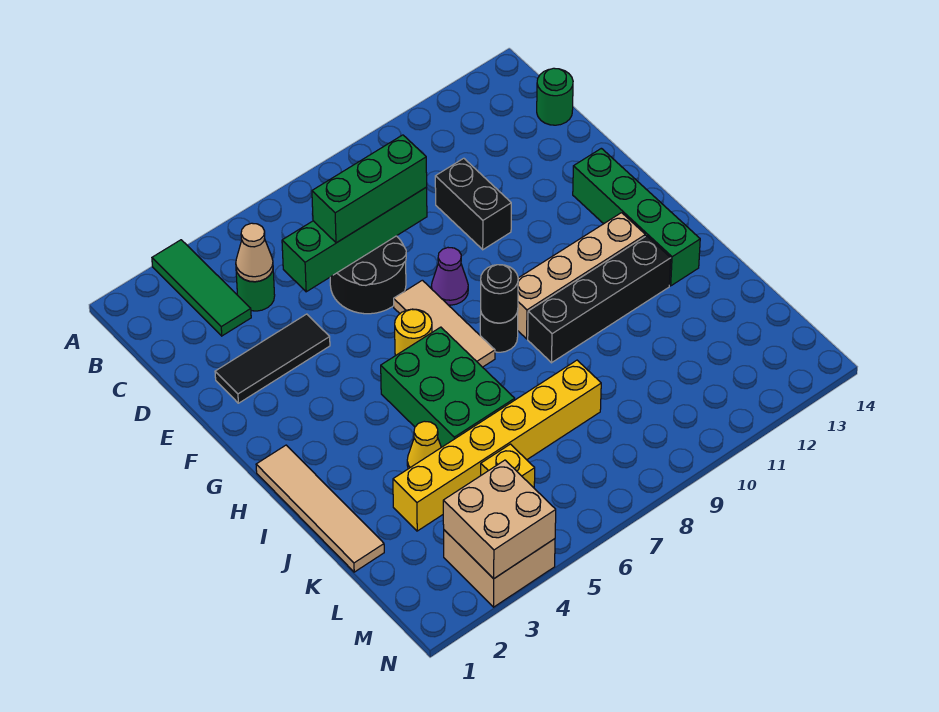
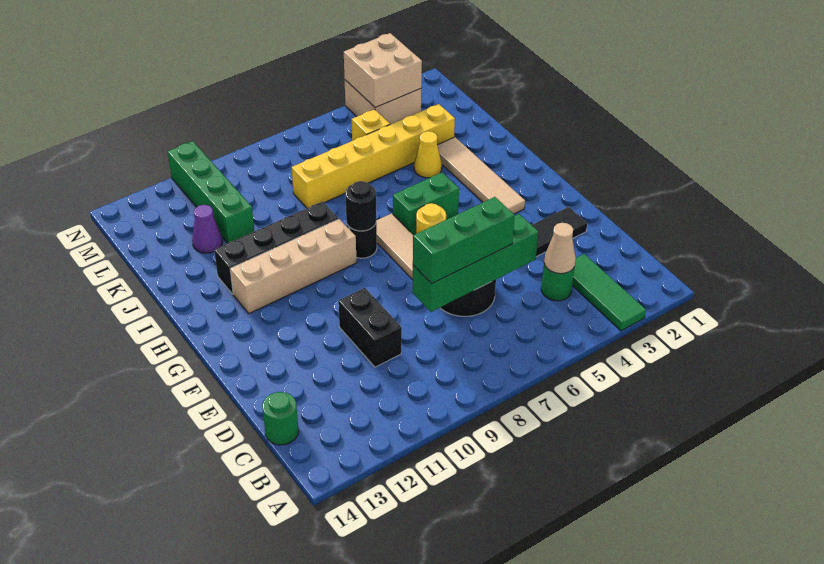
purple 1x1 cone [431,248,468,305] -> purple 1x1 cone moved to [192,205,222,253]
green 1x4 brick [573,148,700,286] -> green 1x4 brick moved to [168,141,254,243]
tan 1x4 tile [256,445,384,572] -> tan 1x4 tile moved to [437,137,525,214]
green 2x3 brick [381,327,515,447] -> green 1x2 brick [393,172,459,235]

